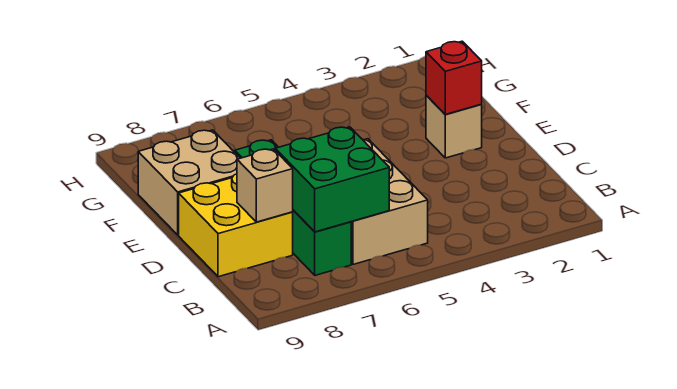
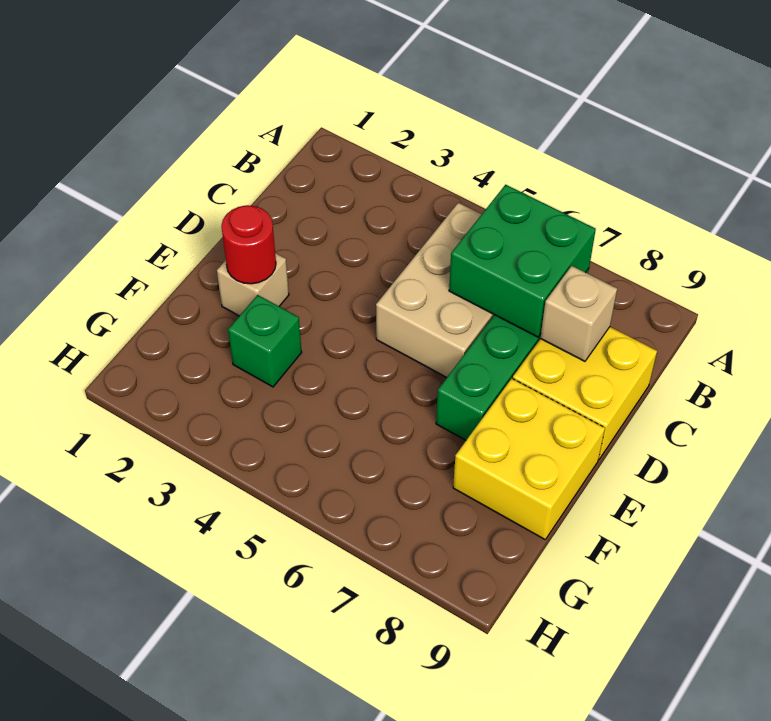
red 1x1 brick [426,41,482,114] -> red 1x1 round brick [221,205,276,284]
tan 2x2 brick [138,130,240,235] -> yellow 2x2 brick [453,378,605,539]
none -> green 1x1 brick [228,295,302,387]

